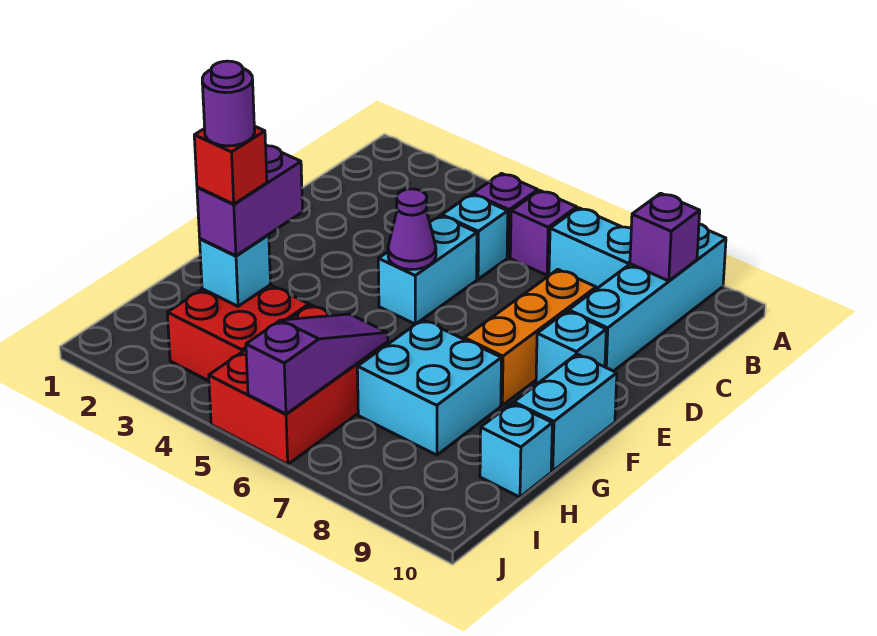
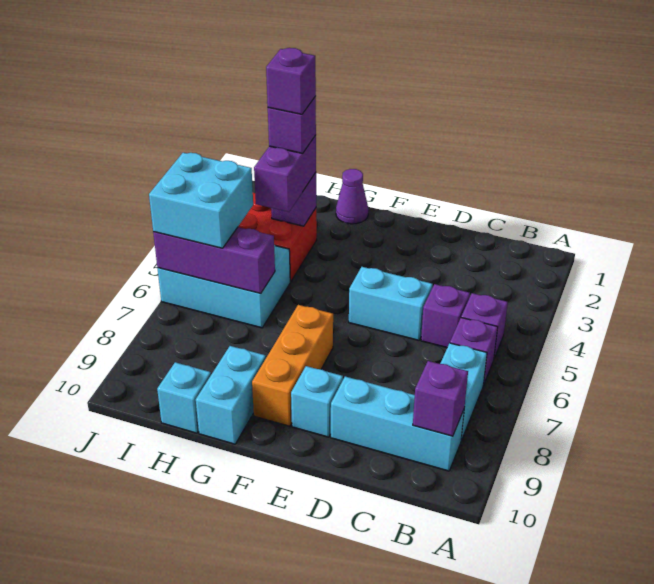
cyan 1x4 brick [569,224,726,371] -> cyan 1x3 brick [331,376,464,471]
cyan 1x1 brick [442,194,508,279] -> purple 1x1 brick [421,284,470,348]
orange 1x3 brick [464,270,596,405] -> orange 1x3 brick turned to [252,305,333,426]
purple 1x1 cone [388,189,436,270] -> purple 1x1 cone moved to [336,169,369,224]
cyan 1x2 brick [514,354,617,471] -> cyan 1x2 brick turned to [196,346,266,444]
purple 1x2 brick [197,146,303,256] -> purple 1x2 brick turned to [254,135,316,212]
cyan 2x2 brick [357,320,501,455] -> cyan 2x2 brick moved to [149,153,253,248]
cyan 1x1 brick [200,235,271,306] -> purple 1x1 brick [271,173,316,226]
red 1x1 brick [194,126,267,204] -> purple 1x1 brick [268,96,316,153]
purple 1x1 round brick [202,61,255,146] -> purple 1x1 brick [266,48,316,114]
red 2x3 brick [209,305,388,464] -> cyan 2x3 brick [158,245,290,328]
purple 1x3 slope [246,314,388,414] -> purple 1x3 brick [153,227,275,293]

